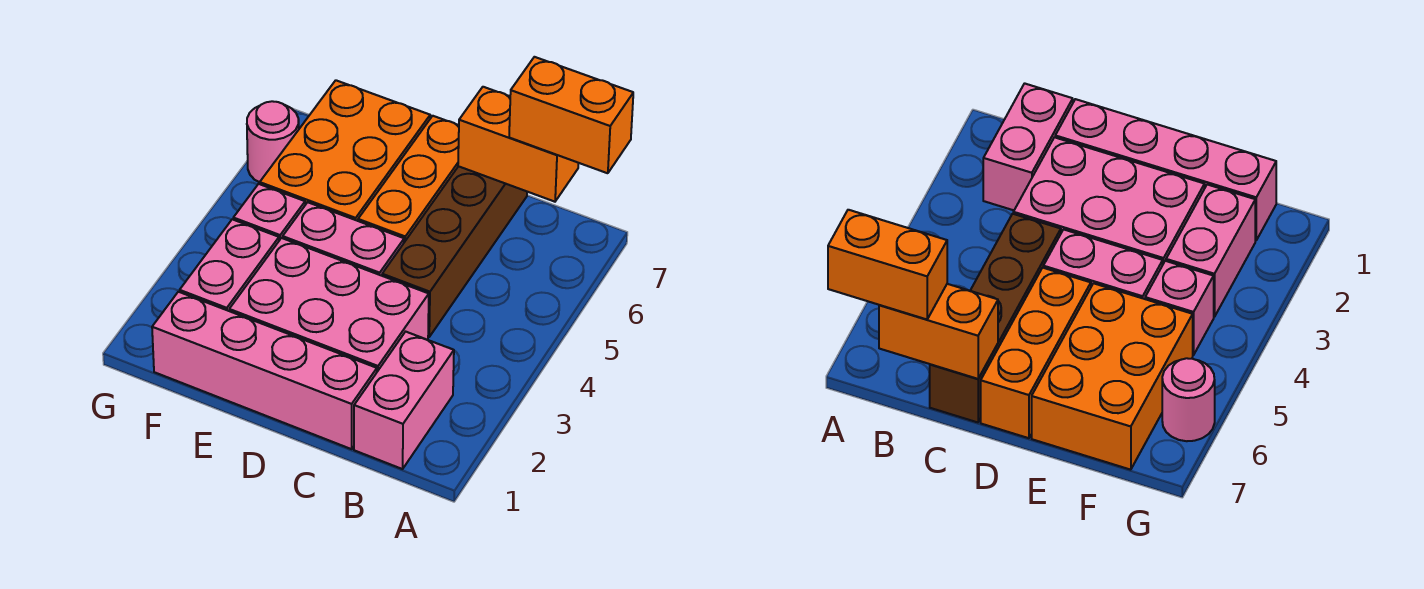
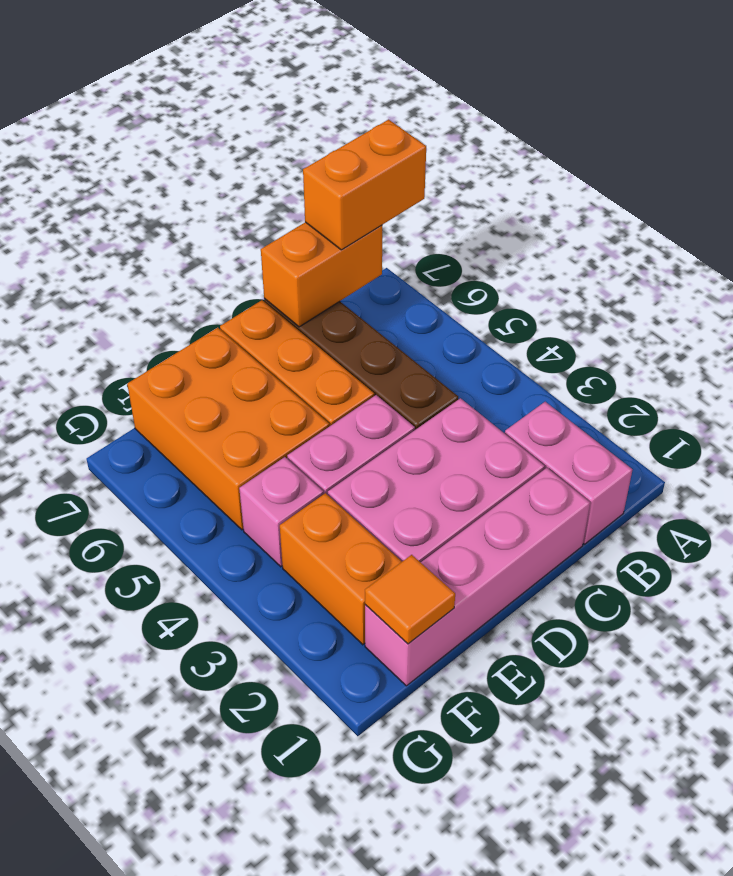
none -> orange 1x1 tile [365,555,455,644]
pink 1x2 brick [180,219,279,311] -> orange 1x2 brick [280,493,402,645]
pink 1x1 round brick [247,101,299,182] -> none

